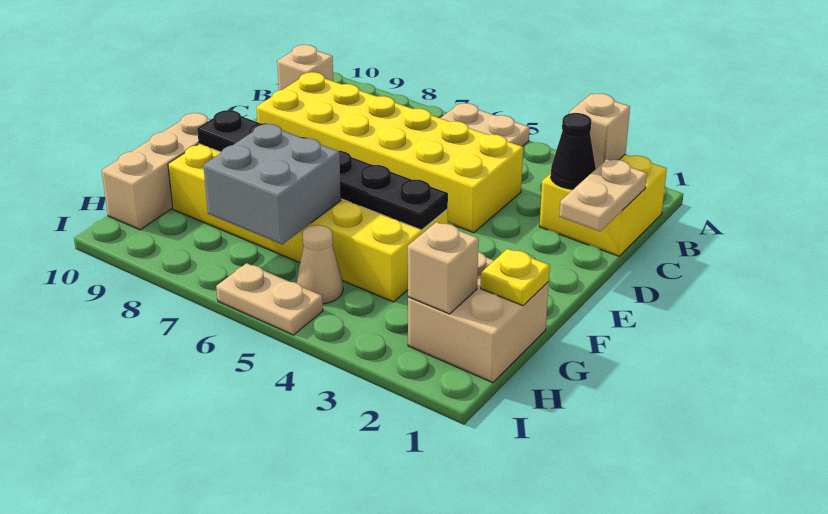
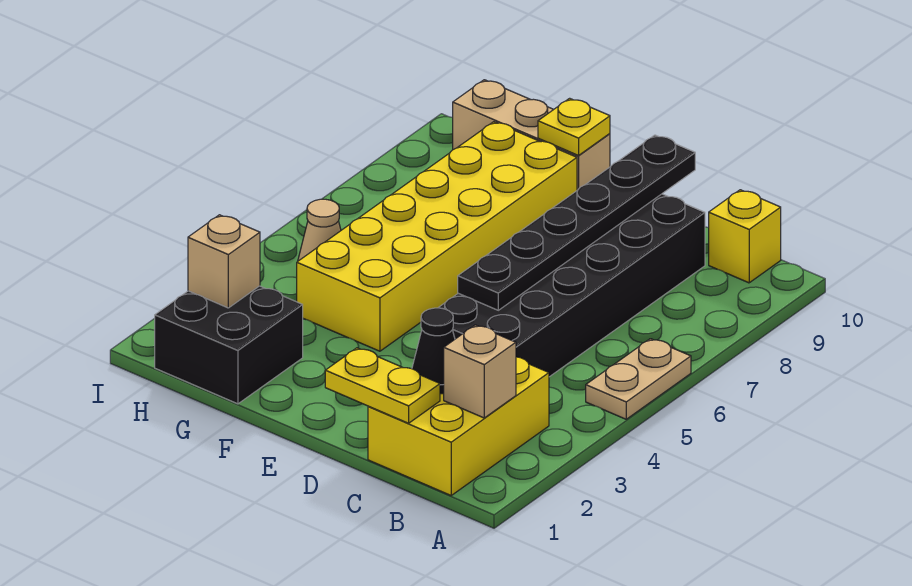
yellow 2x2 brick [540,154,667,256] -> yellow 2x3 brick [368,357,549,495]
tan 1x1 brick [277,45,333,90] -> yellow 1x1 brick [709,190,781,283]
tan 1x2 plate [559,159,647,231] -> yellow 1x2 plate [325,348,440,423]
yellow 2x6 brick [256,72,523,233] -> black 2x6 brick [438,194,705,377]
black 1x6 plate [197,110,448,230] -> black 1x6 plate moved to [458,135,695,310]
tan 2x2 brick [408,252,549,383] -> black 2x2 brick [155,286,303,404]
yellow 1x1 plate [481,249,550,306] -> yellow 1x1 plate moved to [538,98,610,156]
grey 2x2 brick [203,124,341,244] -> none
tan 1x2 plate [216,263,323,335] -> none

